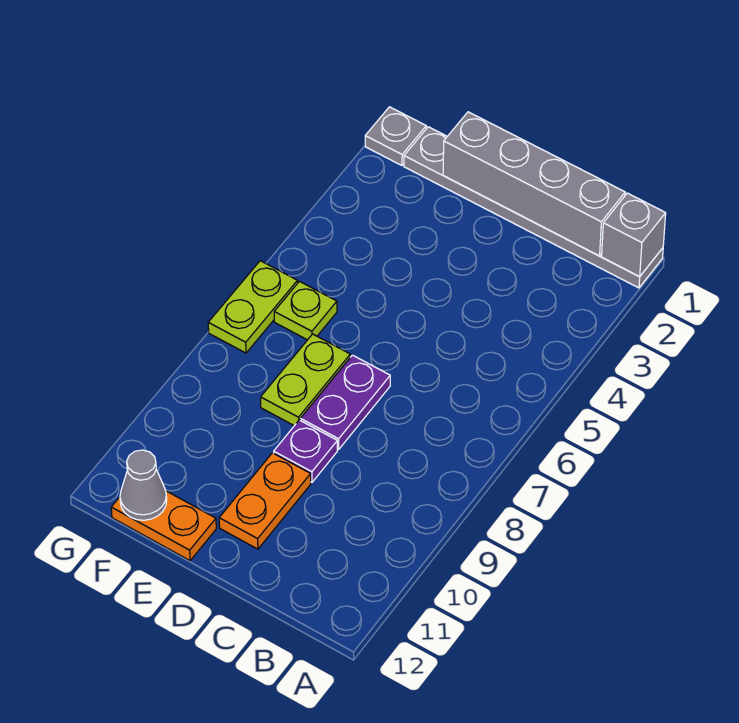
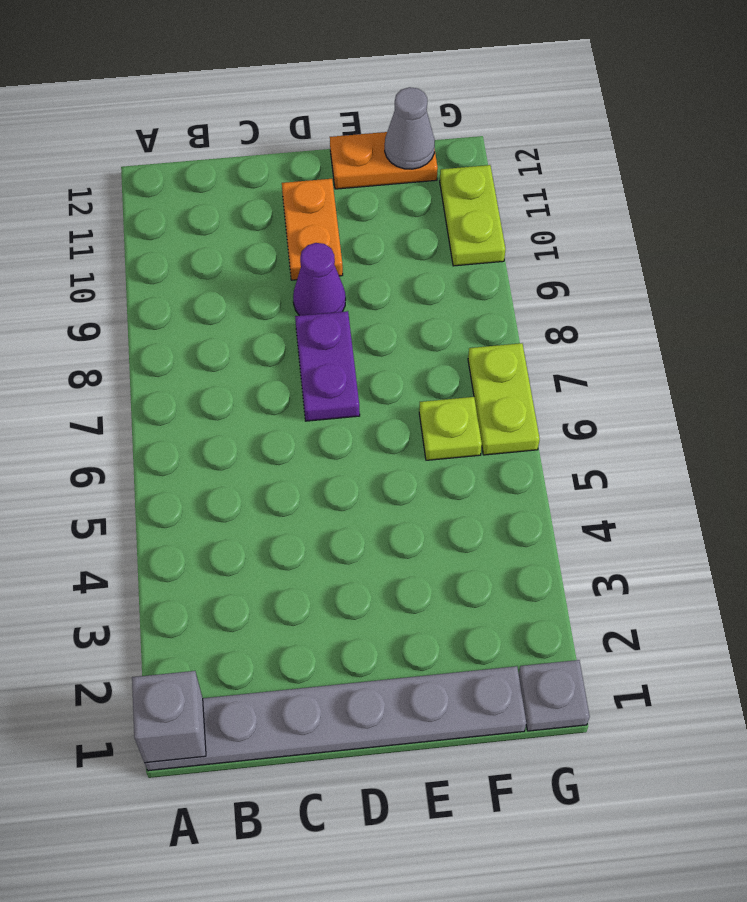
grey 1x4 brick [443,112,625,256] -> none
purple 1x1 plate [274,420,337,482] -> purple 1x1 cone [293,243,346,316]
lime 1x2 plate [261,334,350,426] -> lime 1x2 plate moved to [440,165,506,266]

